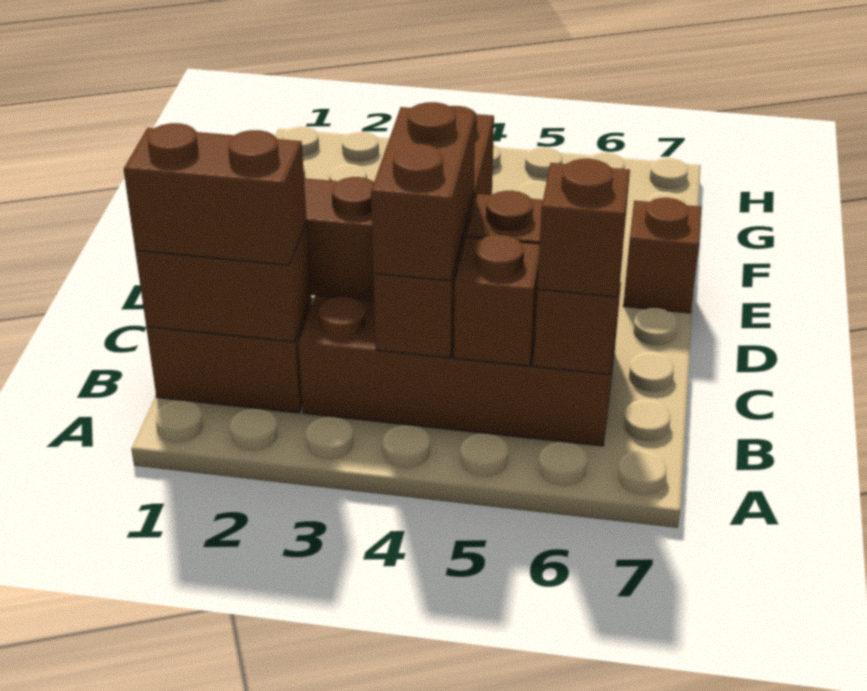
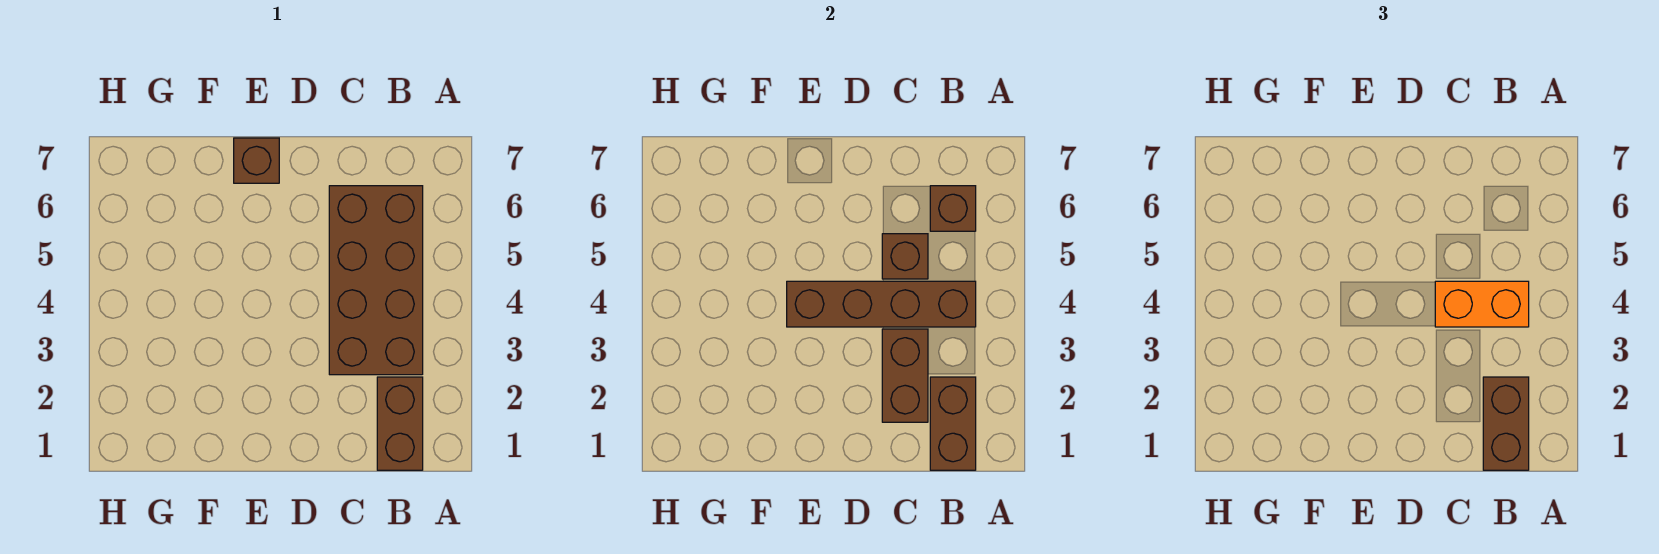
brown 1x2 brick [371,102,475,281] -> orange 1x2 brick [1435,281,1529,327]
brown 1x1 brick [454,235,540,366] -> none
brown 1x1 brick [538,159,630,297] -> none

